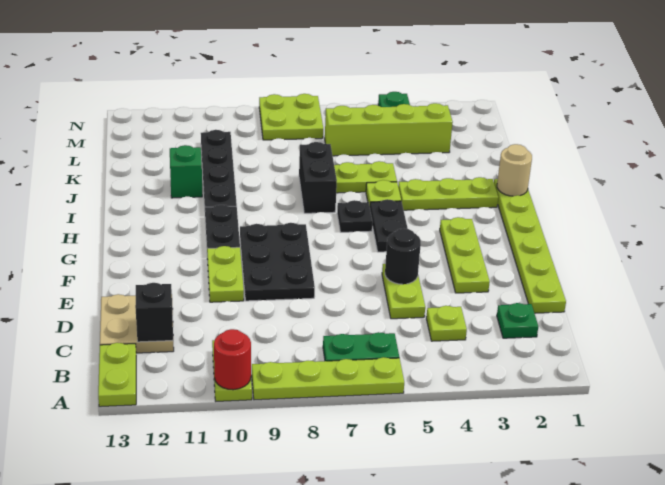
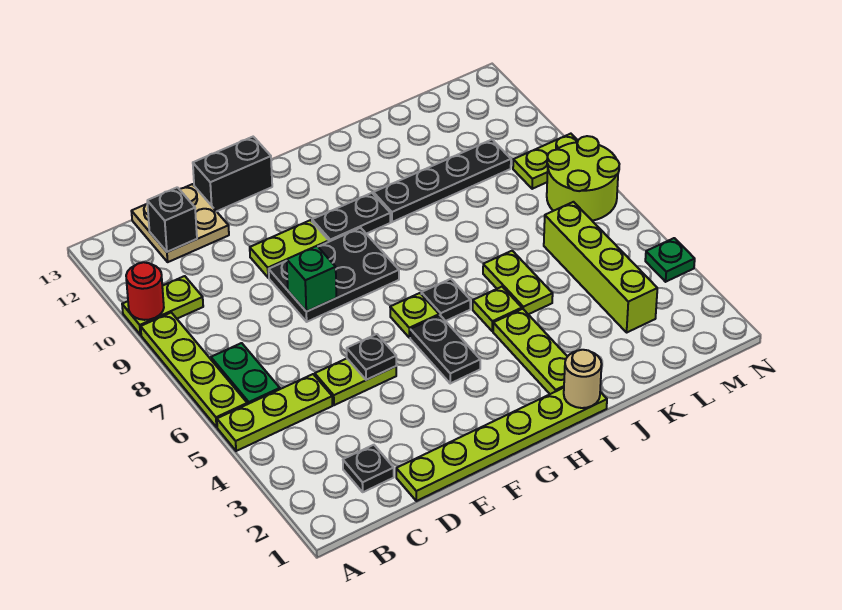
lime 1x2 plate [98,343,136,407] -> lime 1x2 plate moved to [513,134,578,189]
green 1x1 plate [497,303,538,338] -> black 1x1 plate [343,445,394,492]
lime 1x1 plate [426,306,467,341] -> lime 1x1 plate moved to [390,293,439,338]
lime 1x3 plate [440,217,490,293] -> lime 1x3 plate moved to [217,374,332,451]
black 1x1 round brick [385,228,421,284] -> black 1x1 plate [347,334,396,380]
black 1x2 plate [370,199,408,252] -> black 1x2 plate turned to [410,315,480,383]
black 1x2 brick [299,142,337,213] -> black 1x2 brick moved to [193,137,272,211]
green 1x1 brick [170,145,202,198] -> green 1x1 brick moved to [287,246,336,312]
lime 2x2 plate [259,94,323,140] -> lime 2x2 round brick [547,136,619,221]

